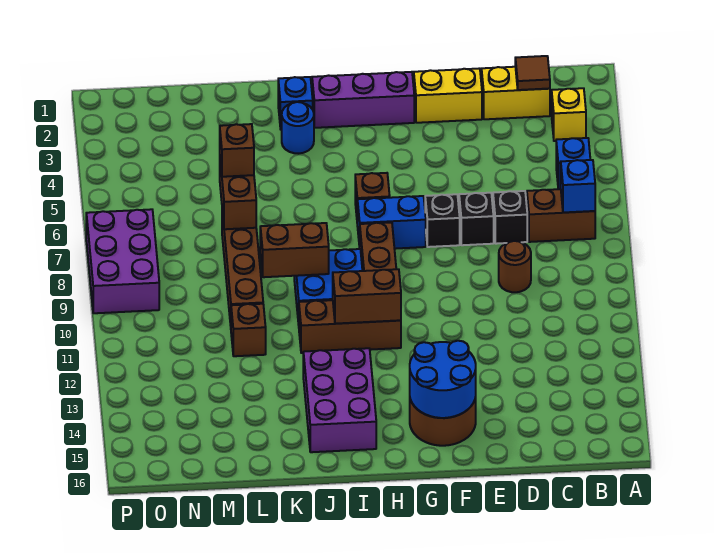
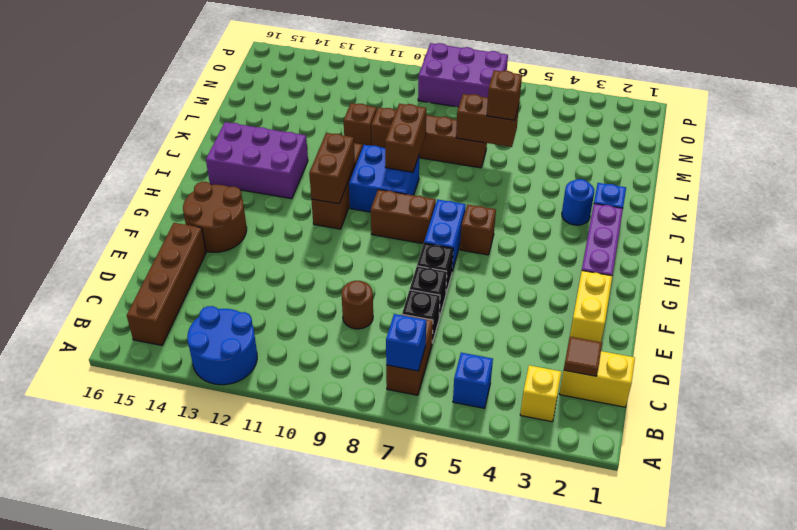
none -> brown 1x4 brick [127,223,206,345]
yellow 1x2 brick [482,67,550,119] -> yellow 1x2 brick turned to [560,351,635,407]
blue 2x2 round brick [410,341,476,418] -> blue 2x2 round brick moved to [187,306,257,385]

